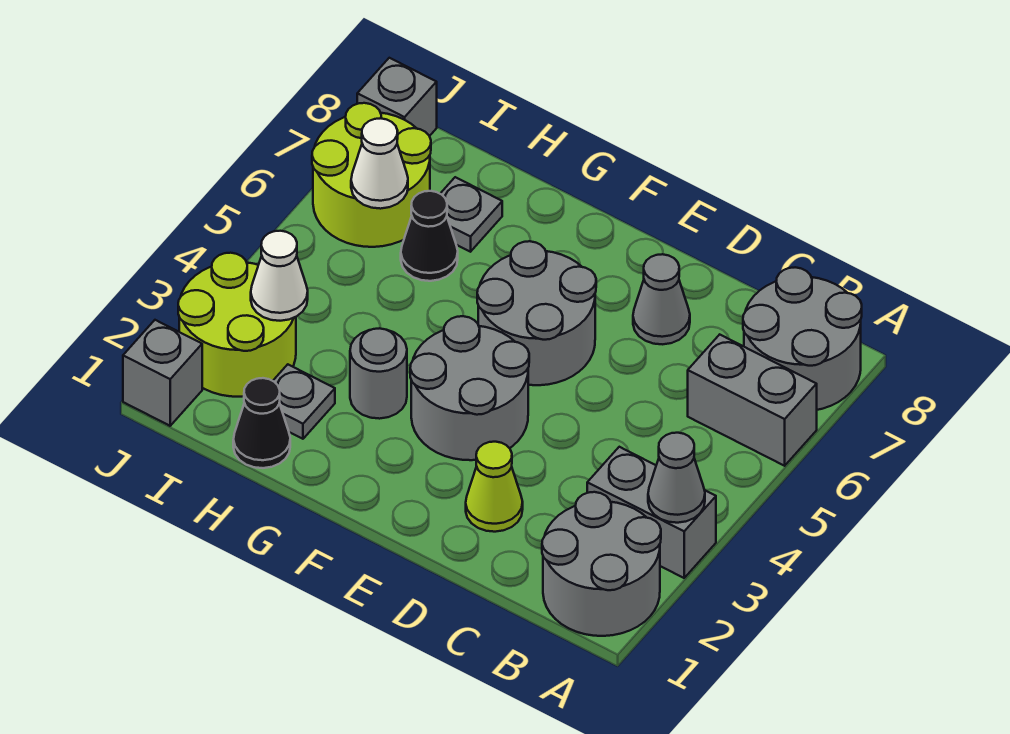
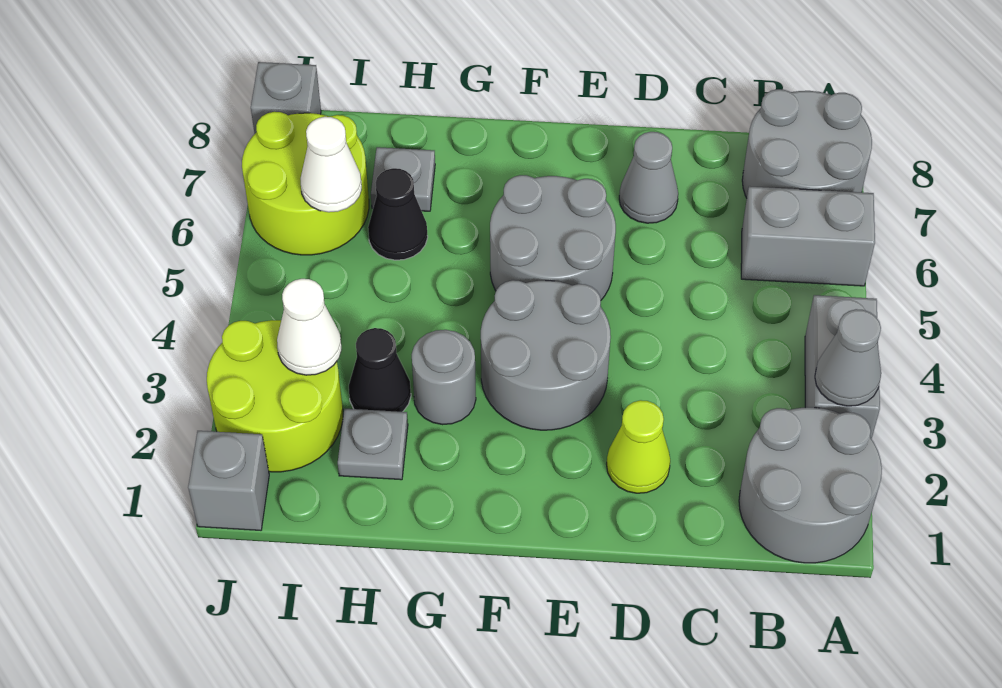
grey 1x2 brick [587,447,716,578] -> grey 1x2 brick turned to [805,295,880,439]
black 1x1 cone [233,378,290,468] -> black 1x1 cone moved to [349,328,411,412]

